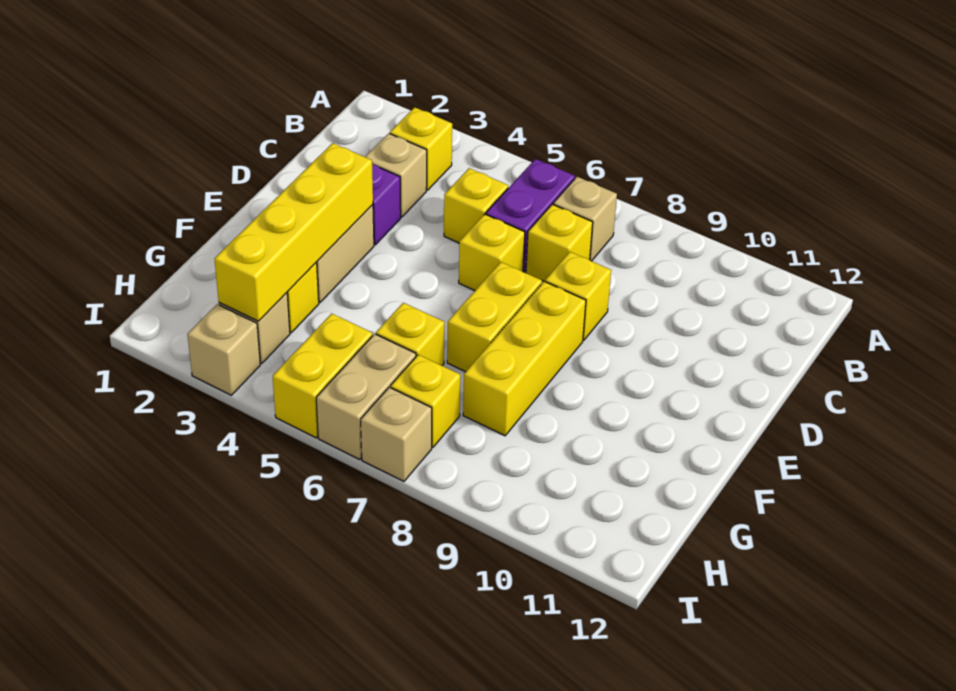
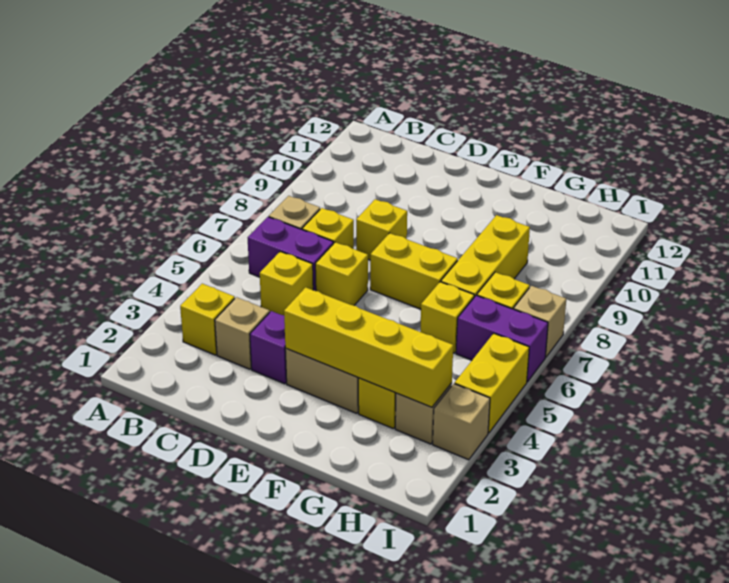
yellow 1x3 brick [463,281,586,436] -> yellow 1x3 brick turned to [441,215,530,297]
yellow 1x2 brick [273,314,373,438] -> yellow 1x2 brick turned to [455,333,529,433]
tan 1x2 brick [316,334,416,459] -> purple 1x2 brick [456,295,548,382]

